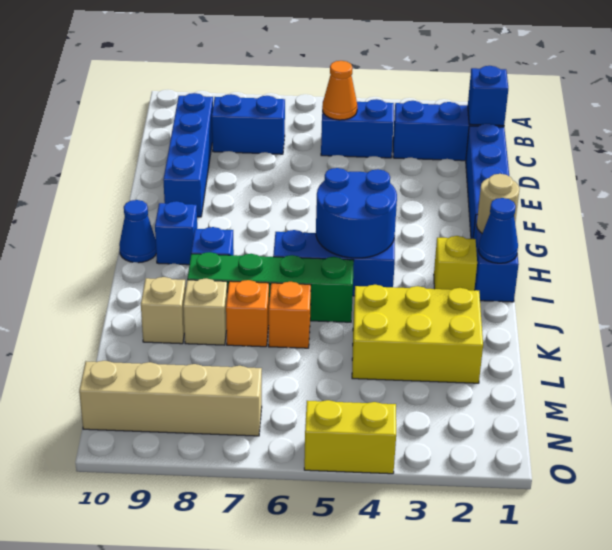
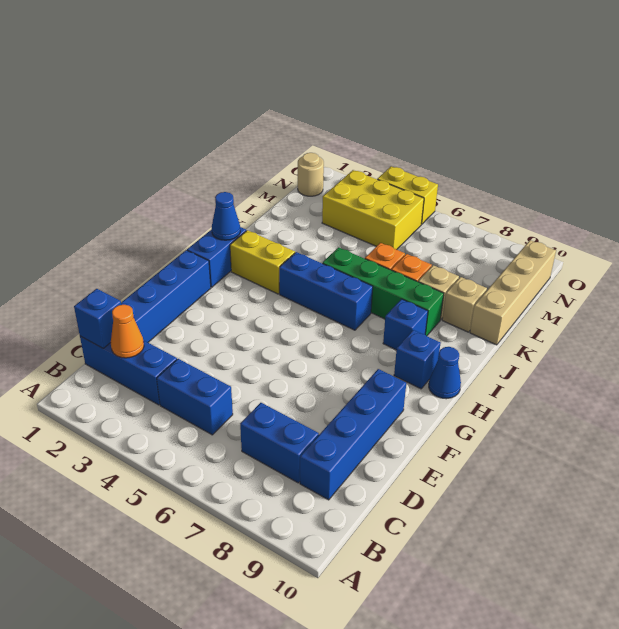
orange 1x1 cone [322,61,357,120] -> orange 1x1 cone moved to [111,305,144,358]
tan 1x1 round brick [477,174,520,233] -> tan 1x1 round brick moved to [298,153,324,196]
blue 2x2 round brick [316,168,397,258] -> none
yellow 1x1 brick [434,236,477,290] -> yellow 1x2 brick [230,230,295,294]
yellow 2x3 brick [352,285,483,383] -> yellow 2x3 brick moved to [322,170,424,250]
tan 1x4 brick [79,361,262,436] -> tan 1x4 brick turned to [470,240,556,345]

